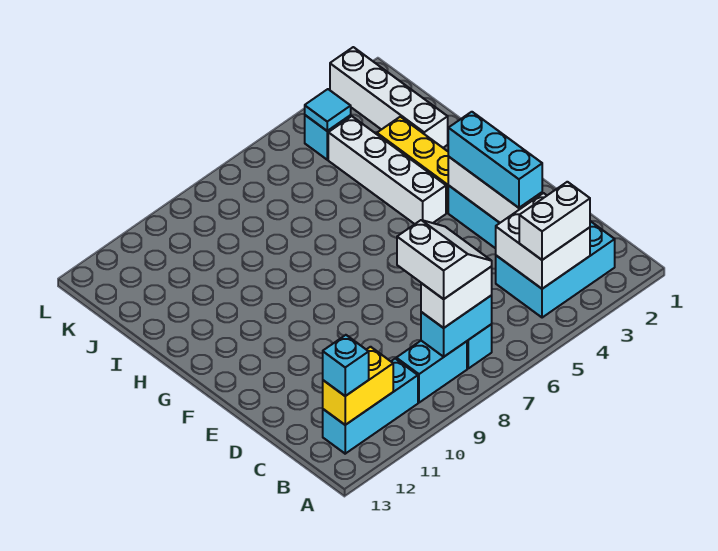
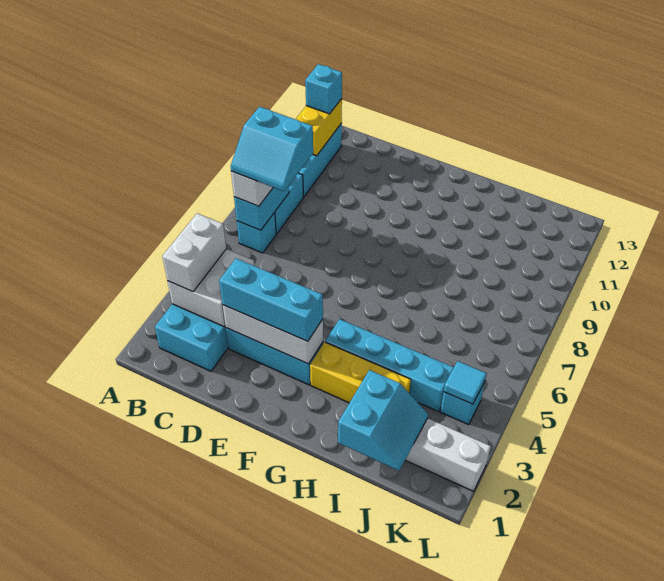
white 2x2 slope [397,220,492,299] -> cyan 2x2 slope [231,107,313,191]
white 1x4 brick [328,116,446,224] -> cyan 1x4 brick [325,319,454,411]
none -> cyan 2x2 slope [338,370,428,471]

